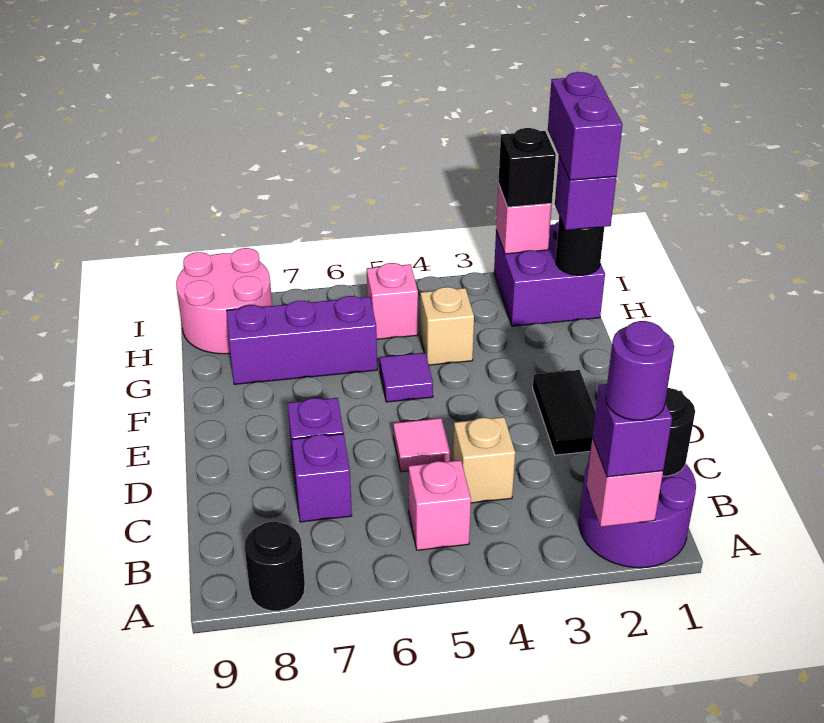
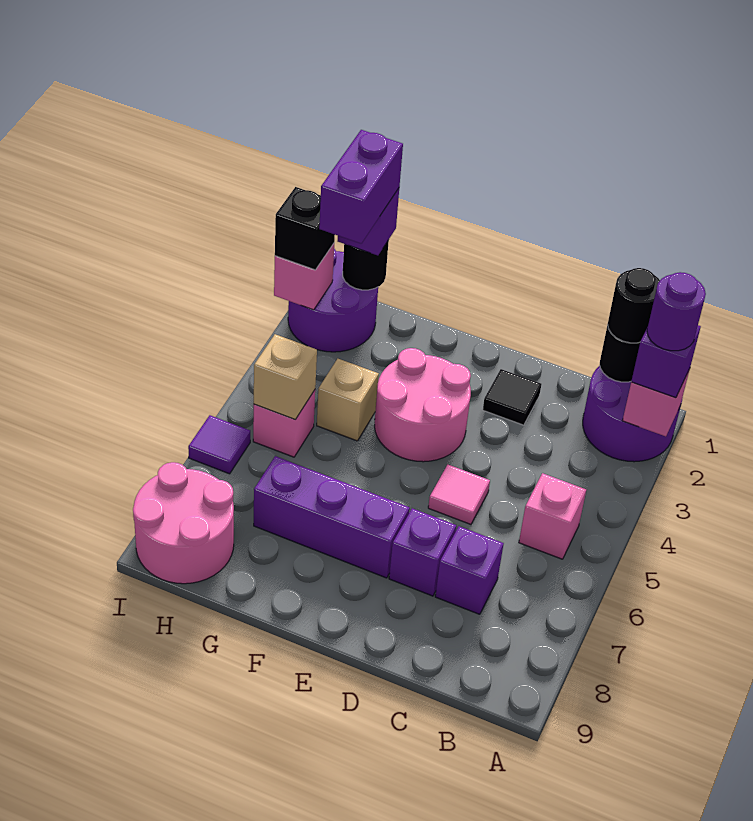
black 1x1 round brick [244,522,305,611] -> black 1x1 round brick moved to [608,268,660,343]
tan 1x1 brick [453,417,515,503] -> tan 1x1 brick moved to [254,334,317,419]
black 1x2 tile [533,370,596,455] -> black 1x1 tile [483,369,541,425]
none -> pink 2x2 round brick [374,348,471,462]
purple 1x1 tile [380,353,433,402] -> purple 1x1 tile moved to [188,415,250,474]
purple 1x3 brick [227,296,377,384] -> purple 1x3 brick turned to [254,456,410,578]
purple 2x2 brick [494,222,605,326] -> purple 2x2 round brick [288,249,378,352]
purple 1x2 brick [548,72,623,180] -> purple 1x2 brick turned to [319,130,403,243]

